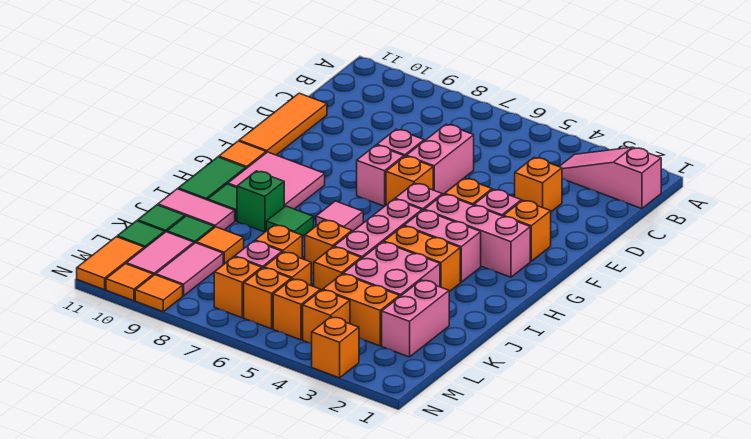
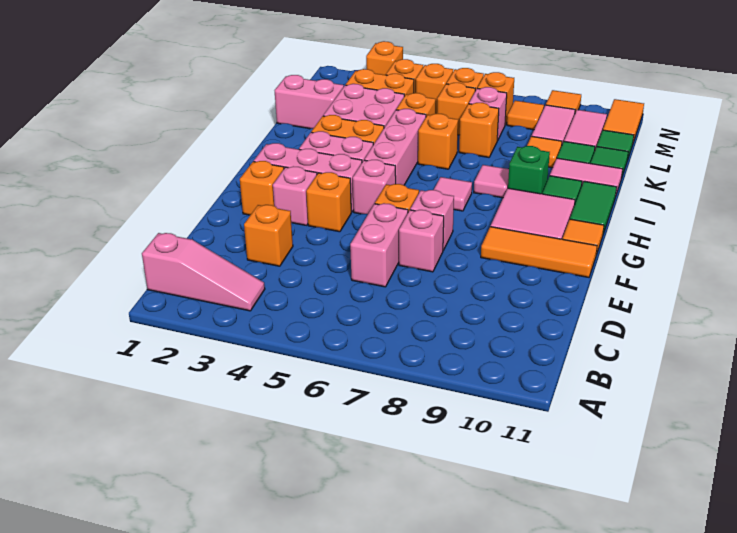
orange 1x3 tile [239,93,327,155] -> orange 1x3 tile turned to [481,227,597,277]
green 1x1 tile [266,206,314,237] -> pink 1x1 tile [474,165,509,198]
pink 1x2 brick [382,280,449,357] -> pink 1x2 brick turned to [275,75,344,129]
orange 1x1 tile [106,264,153,301] -> orange 1x1 tile moved to [507,101,544,130]

